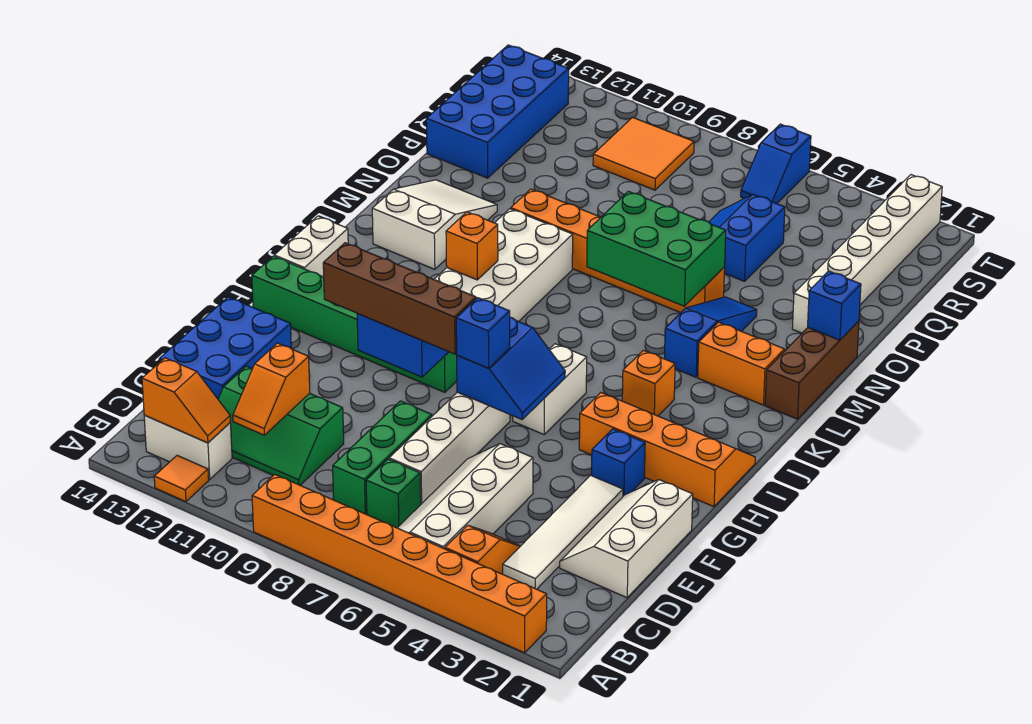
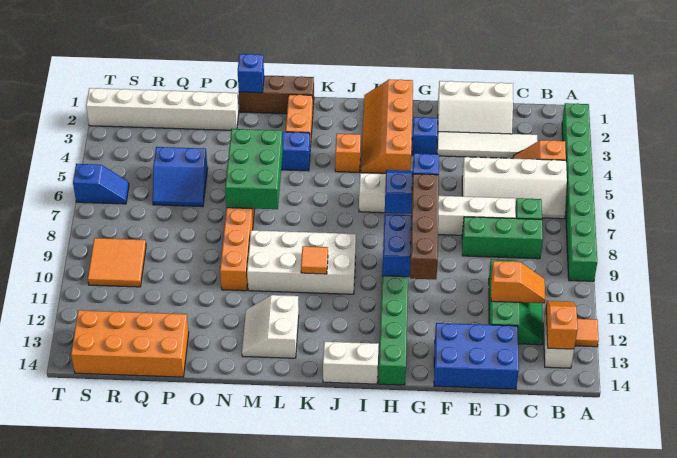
orange 1x8 brick [252,474,547,653] -> green 1x8 brick [562,103,597,281]
orange 1x1 brick [446,212,498,280] -> orange 1x1 tile [301,246,328,274]
white 2x3 slope [372,180,497,269] -> white 2x2 slope [242,295,299,358]
blue 2x4 brick [426,45,569,178] -> orange 2x4 brick [71,310,189,377]

